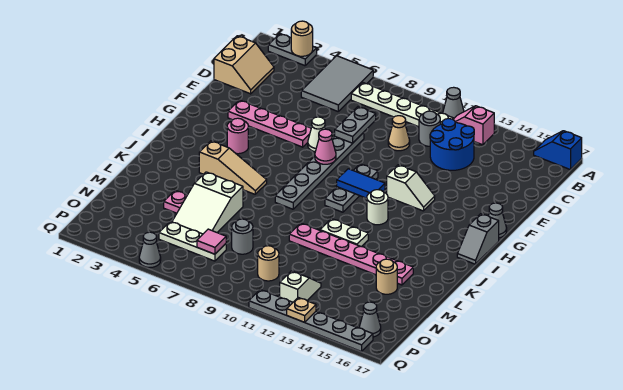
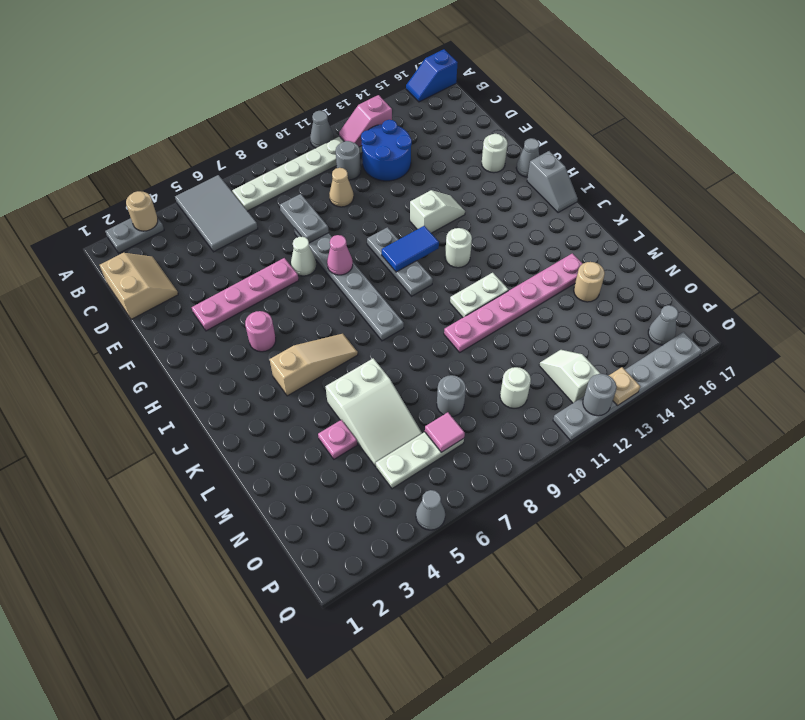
none -> white 1x1 round brick [482,134,508,173]
tan 1x1 round brick [258,246,279,281] -> white 1x1 round brick [500,367,531,408]
none -> grey 1x1 round brick [583,374,617,416]

